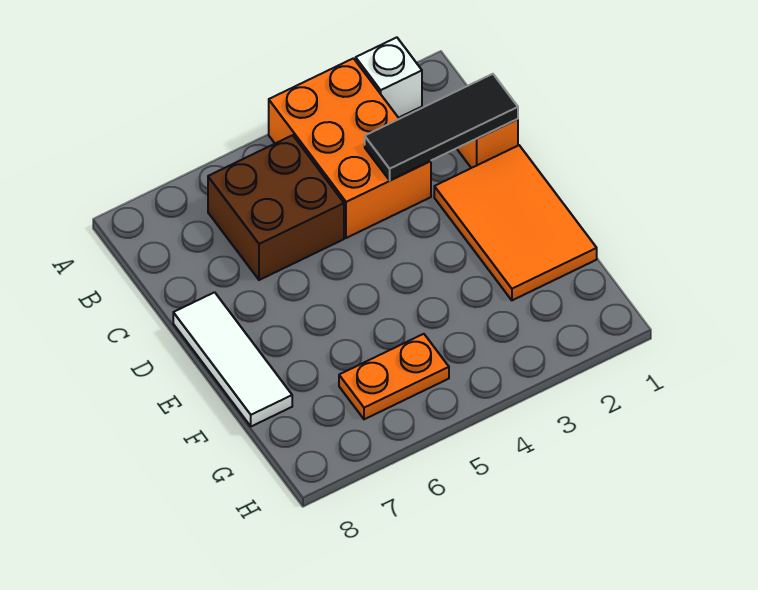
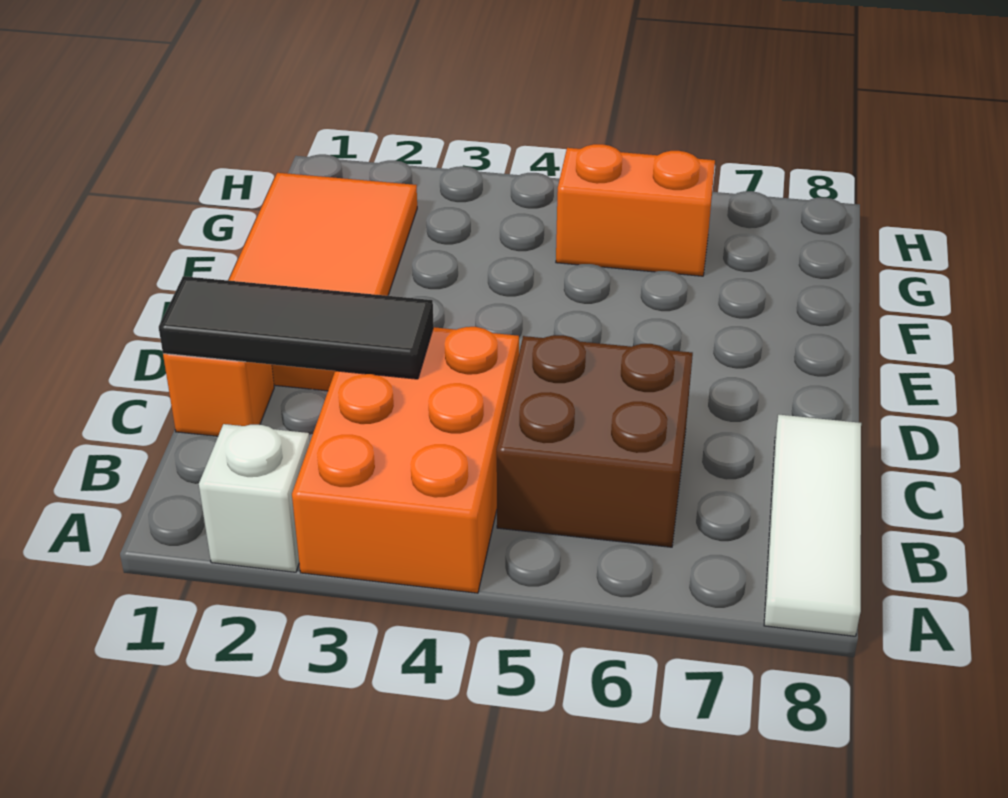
orange 2x3 tile [434,145,597,300] -> orange 2x4 tile [229,173,417,391]
white 1x3 tile [173,292,292,426] -> white 1x3 tile moved to [764,415,861,636]
orange 1x2 plate [339,334,449,419] -> orange 1x2 brick [556,144,715,276]

